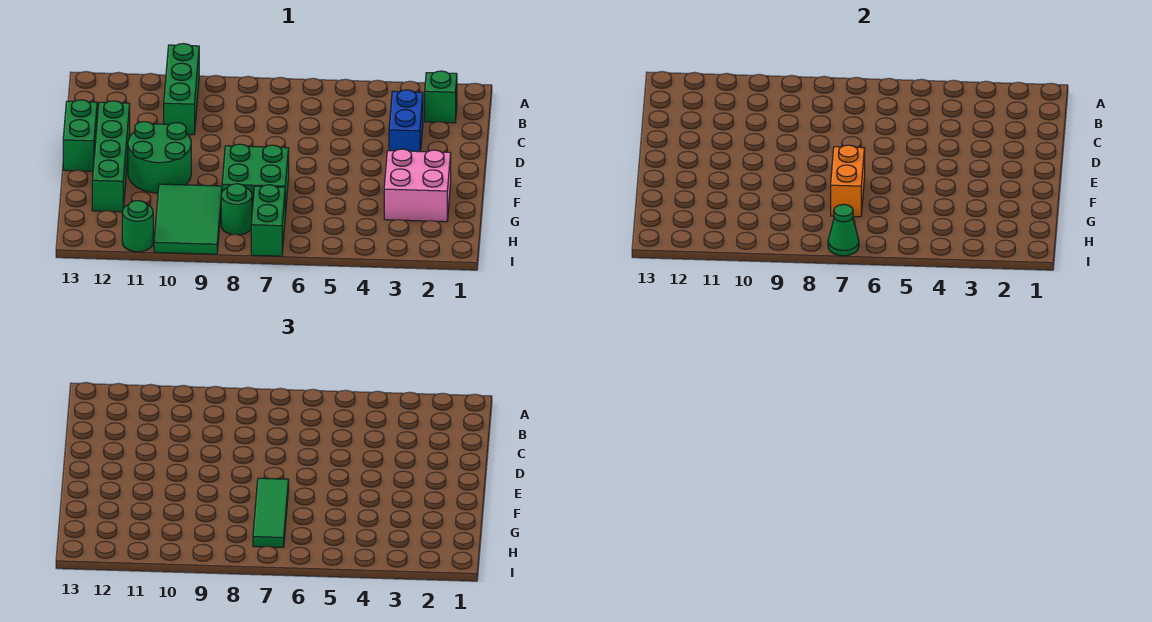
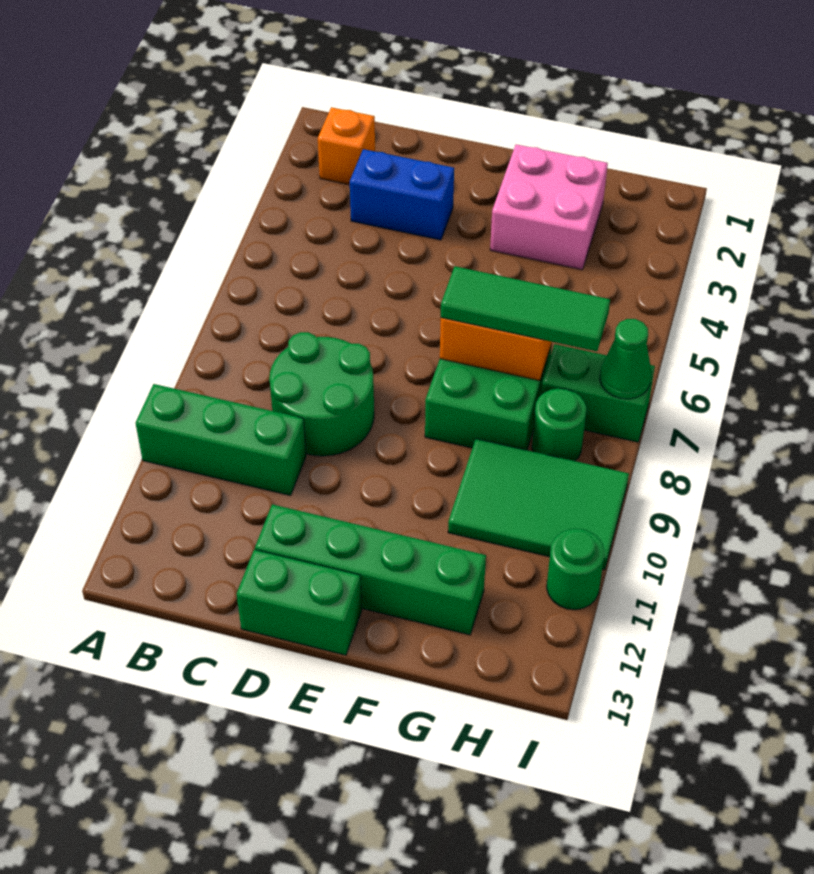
green 1x1 brick [425,71,457,123] -> orange 1x1 brick [318,107,375,185]
green 2x2 round brick [128,122,191,193] -> green 2x2 round brick moved to [269,332,374,456]

